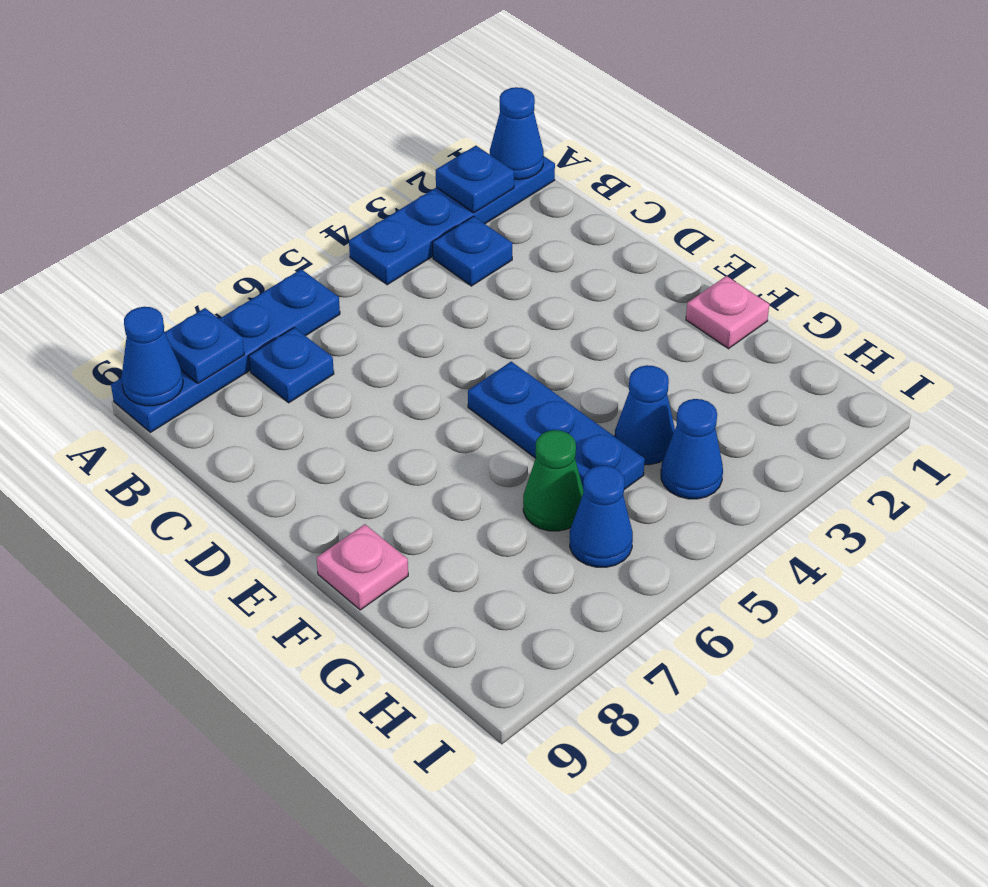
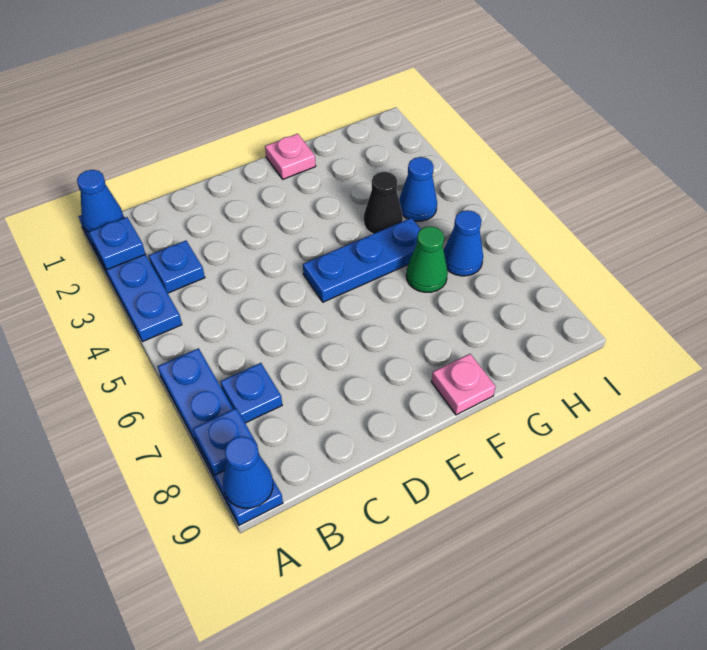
blue 1x1 cone [615,365,675,465] -> black 1x1 cone [364,172,403,234]

